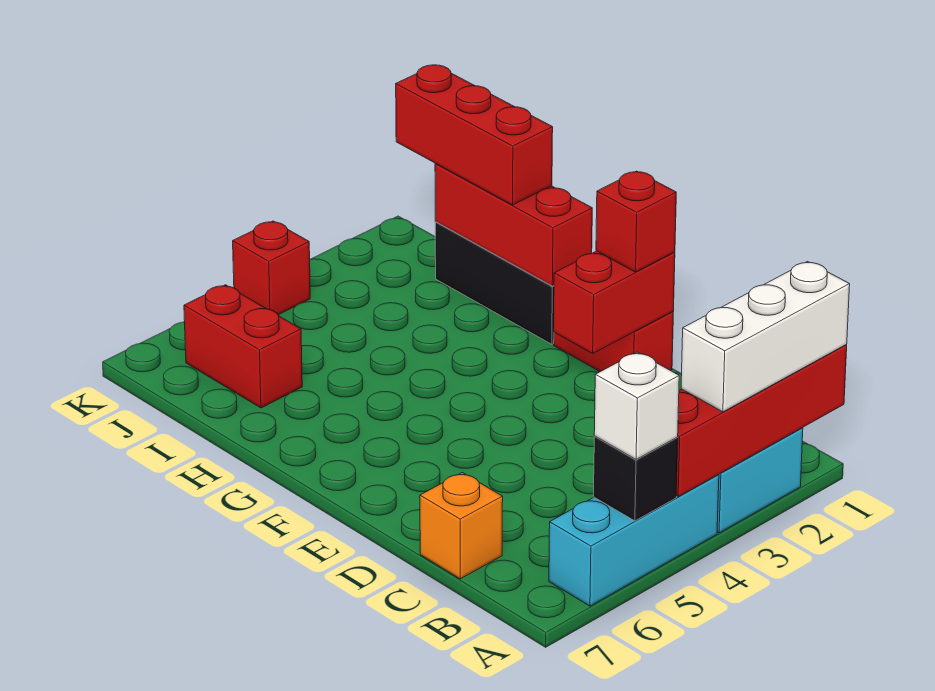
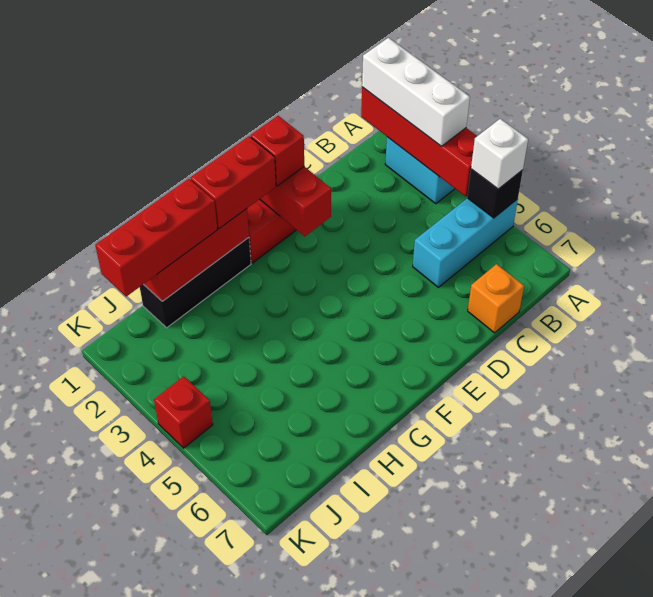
cyan 1x3 brick [549,475,719,606] -> cyan 1x3 brick turned to [413,198,518,287]
red 1x2 brick [184,285,302,408] -> red 1x2 brick moved to [191,136,276,229]

